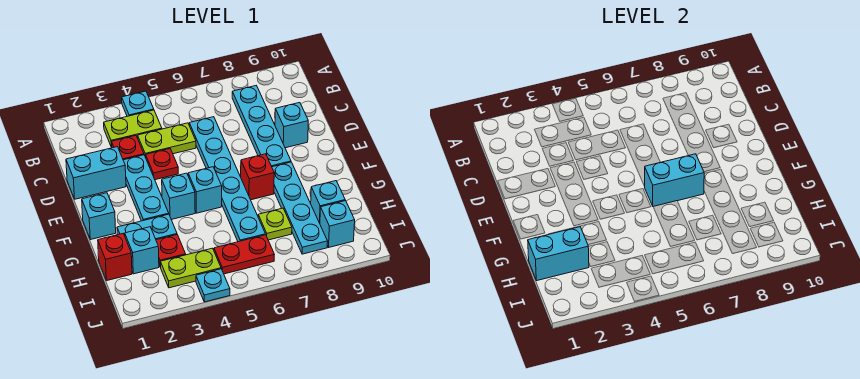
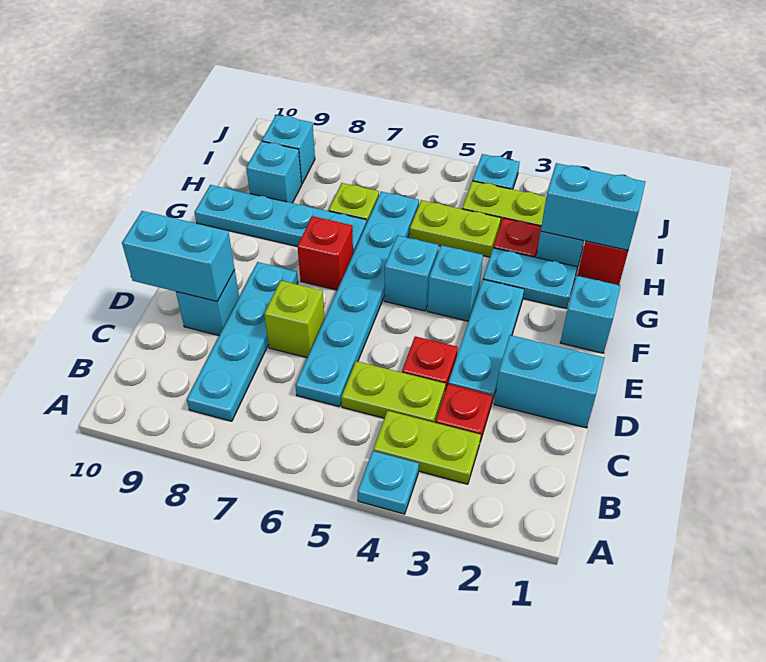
none -> lime 1x1 brick [264,281,325,358]
cyan 1x2 brick [645,154,704,206] -> cyan 1x2 brick moved to [122,211,235,301]
cyan 1x4 plate [272,162,328,254] -> cyan 1x4 plate turned to [195,185,366,254]
none -> lime 1x2 plate [410,200,501,257]
red 1x2 plate [214,235,274,274] -> none

